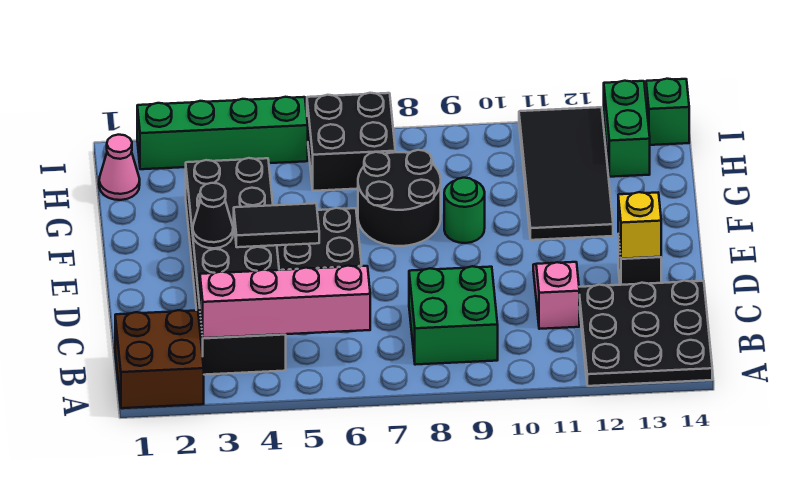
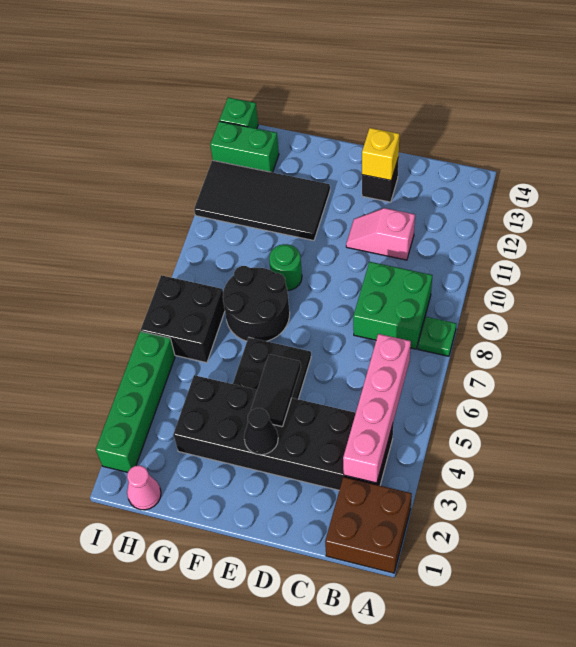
none -> green 1x1 plate [418,317,456,356]
black 3x3 plate [579,281,712,386] -> none

